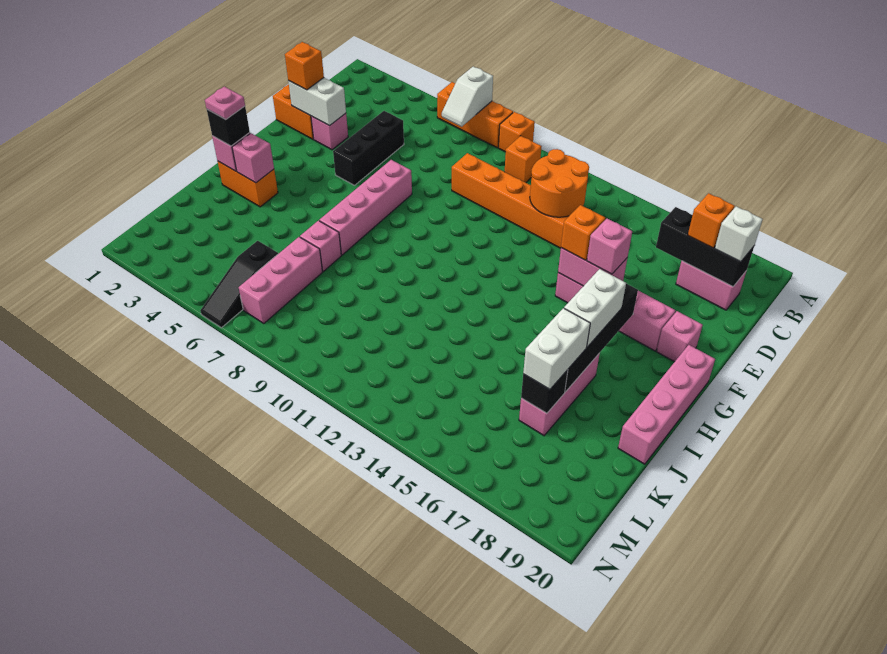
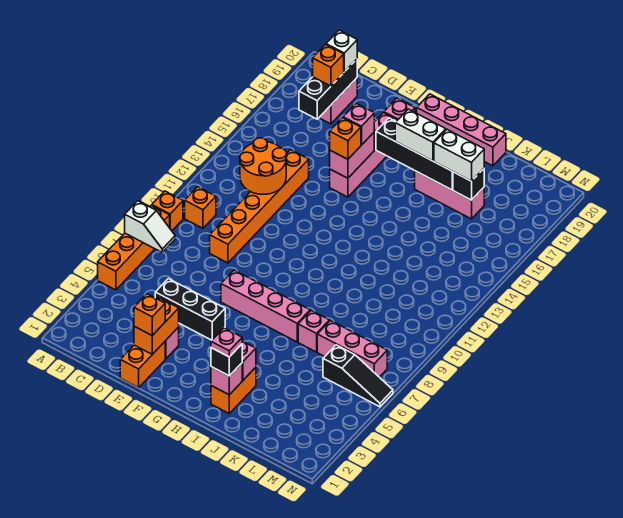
orange 1x3 brick [437,82,513,148] -> orange 1x4 brick [98,205,170,290]
white 1x2 brick [288,78,346,126] -> orange 1x2 brick [134,298,179,354]

